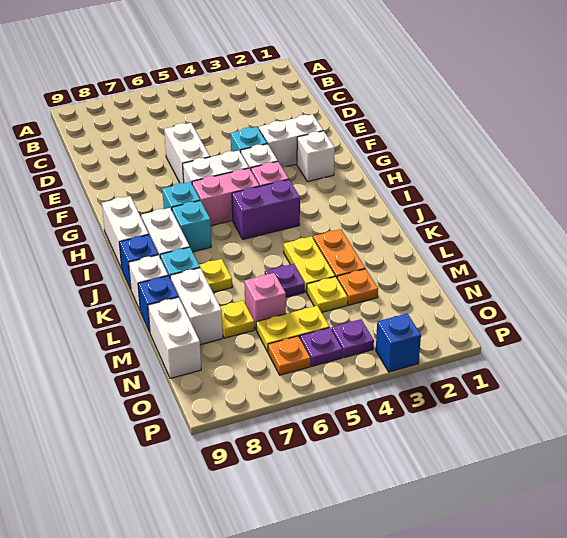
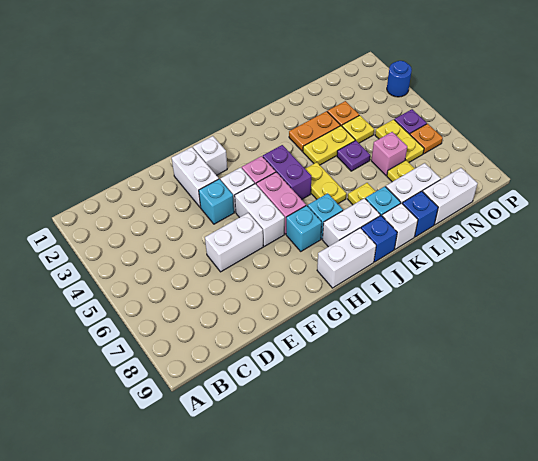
none -> yellow 1x2 plate [305,162,346,204]
purple 1x1 plate [331,319,374,358] -> none
blue 1x1 brick [376,314,421,372] -> blue 1x1 round brick [387,61,412,97]

